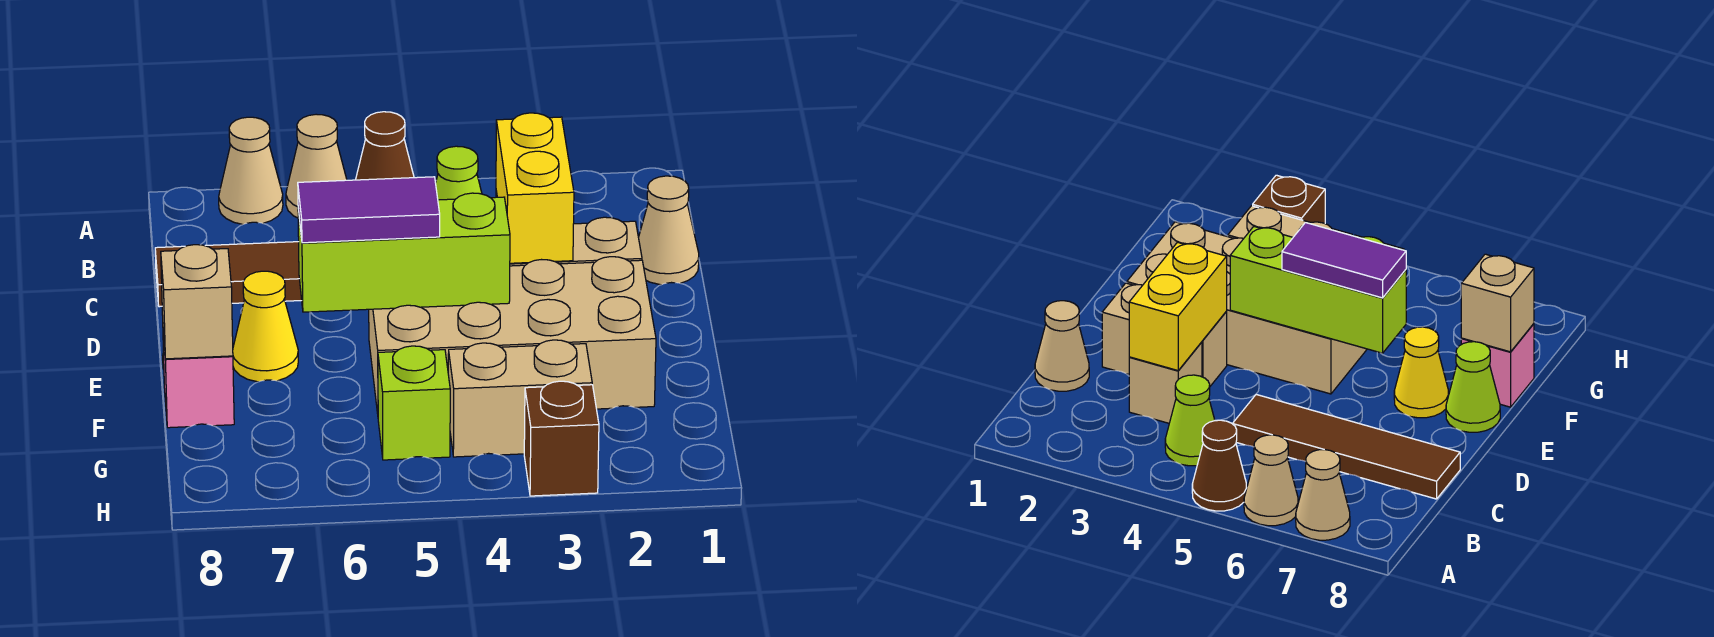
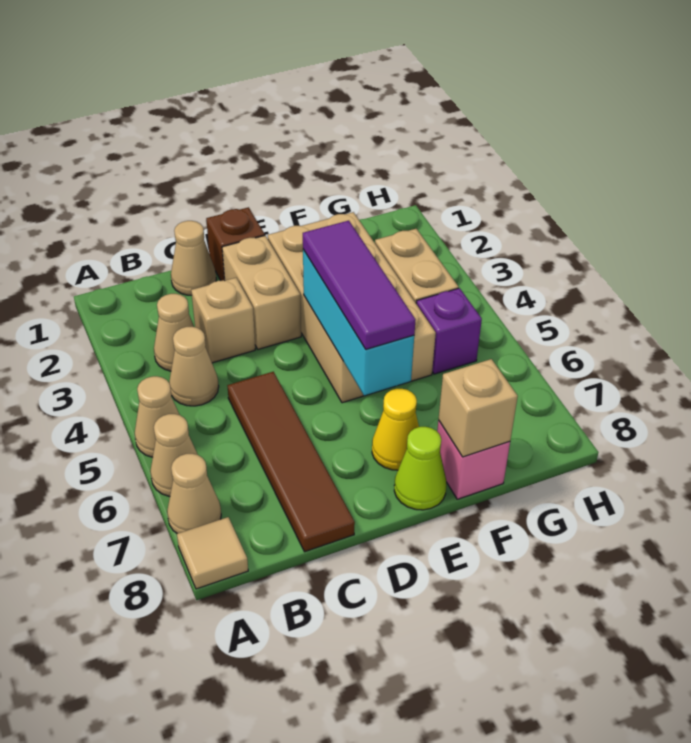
brown 1x1 cone [356,112,414,180] -> tan 1x1 cone [135,376,180,457]
none -> tan 1x1 tile [177,517,248,589]
none -> tan 1x1 cone [154,294,194,371]
lime 1x1 cone [436,146,482,200] -> tan 1x1 cone [169,327,219,406]
yellow 1x2 brick [496,113,574,263] -> none
lime 1x3 brick [298,193,510,312] -> cyan 1x3 brick [303,250,414,396]
purple 1x2 tile [298,177,440,243] -> purple 1x3 tile [303,221,415,349]
lime 1x1 brick [378,346,450,460] -> purple 1x1 brick [416,288,482,374]
brown 1x1 brick [524,381,599,496] -> brown 1x1 brick moved to [206,207,265,281]

